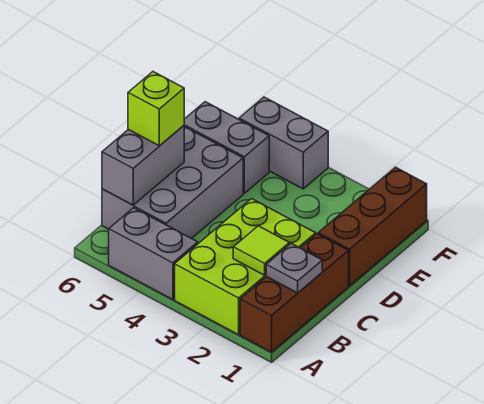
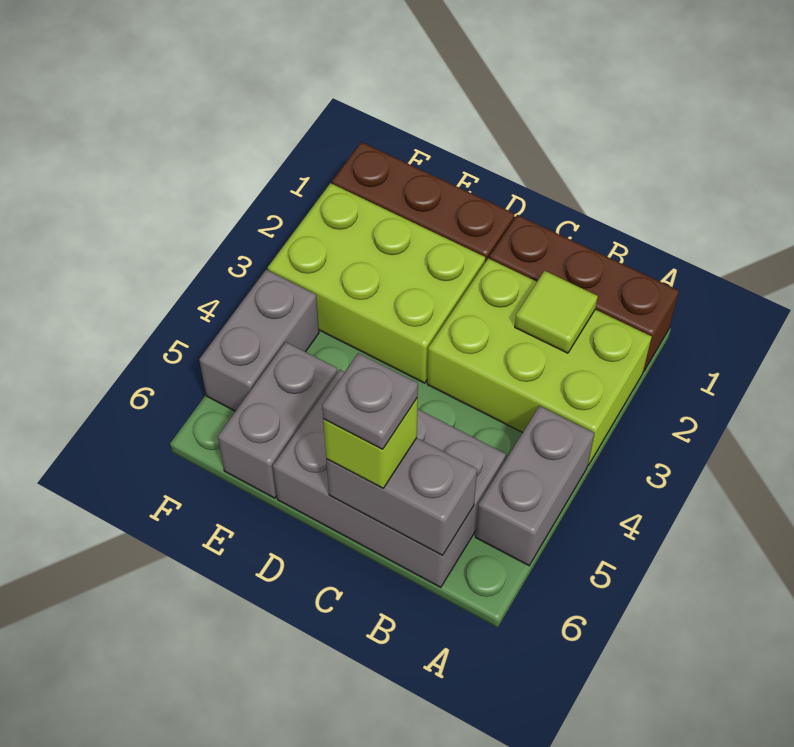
grey 1x1 plate [266,244,322,293] -> grey 1x1 plate moved to [322,353,418,449]
none -> lime 2x3 brick [268,183,485,383]

